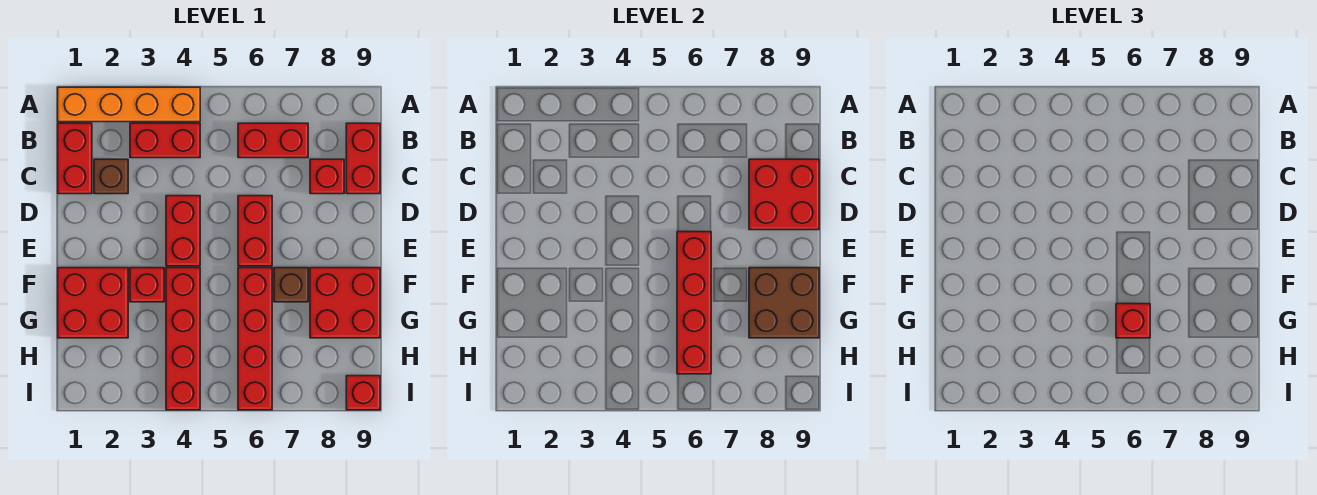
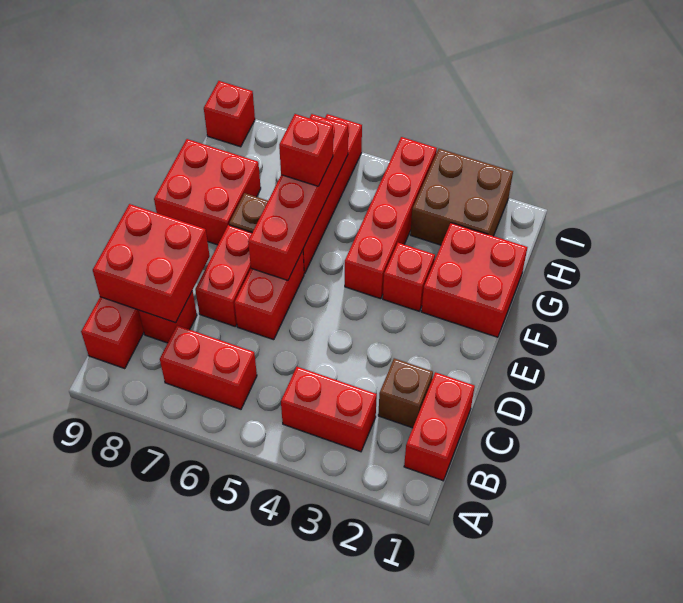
orange 1x4 brick [58,87,200,122] -> none
red 1x2 brick [166,196,200,266] -> red 1x2 brick moved to [195,225,252,327]
brown 2x2 brick [749,268,819,338] -> brown 2x2 brick moved to [410,149,513,245]

